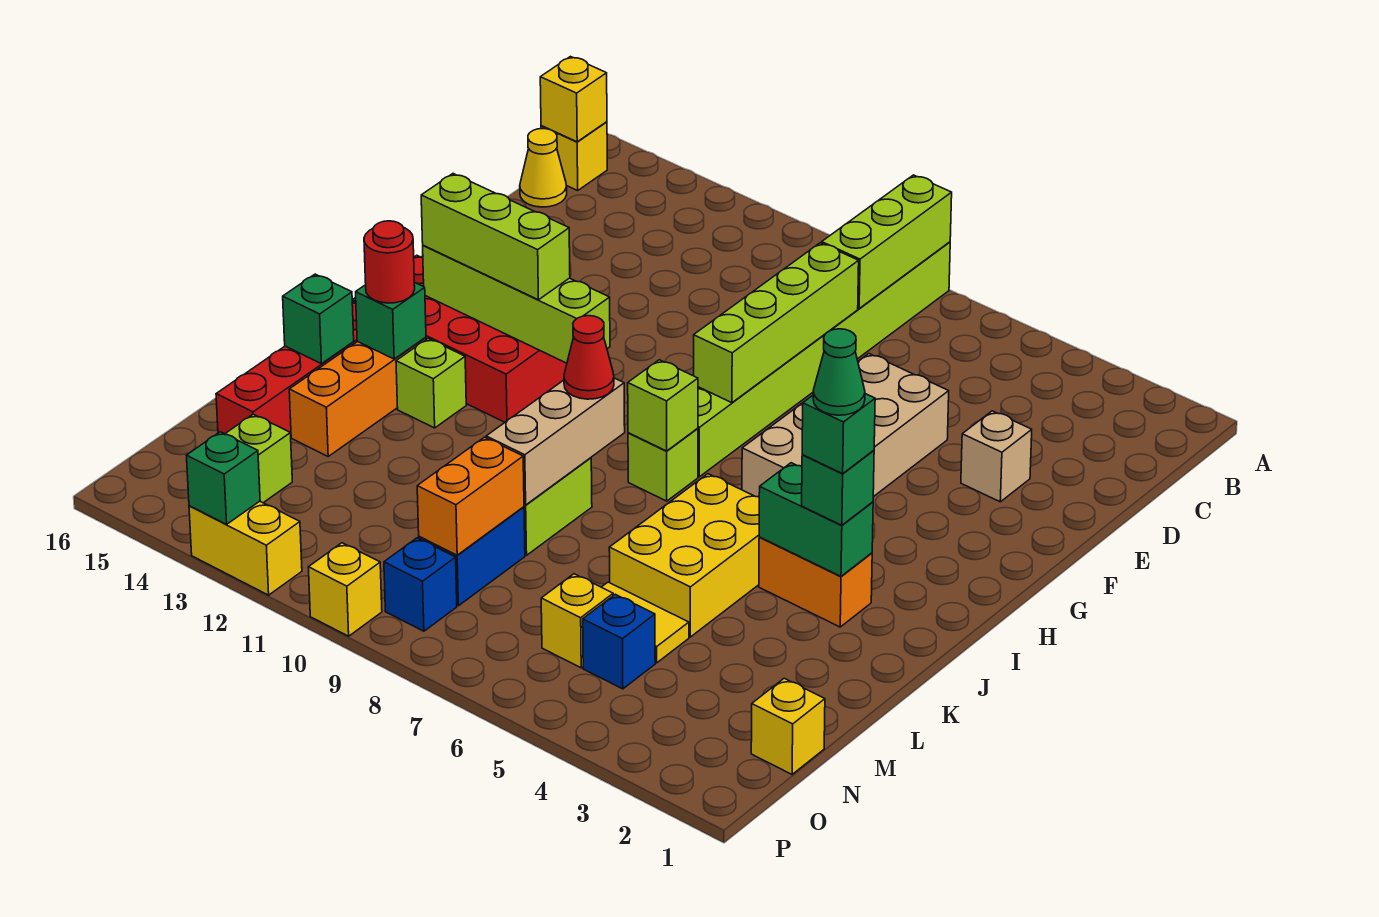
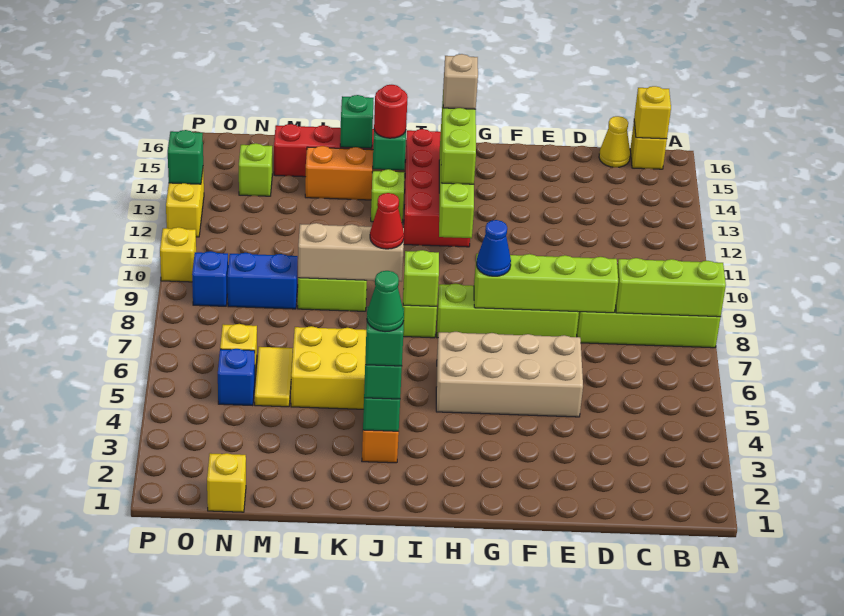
tan 1x1 brick [961,411,1032,502] -> tan 1x1 brick moved to [443,54,478,109]
none -> blue 1x1 cone [476,220,511,276]
orange 1x2 brick [417,437,524,555] -> none

